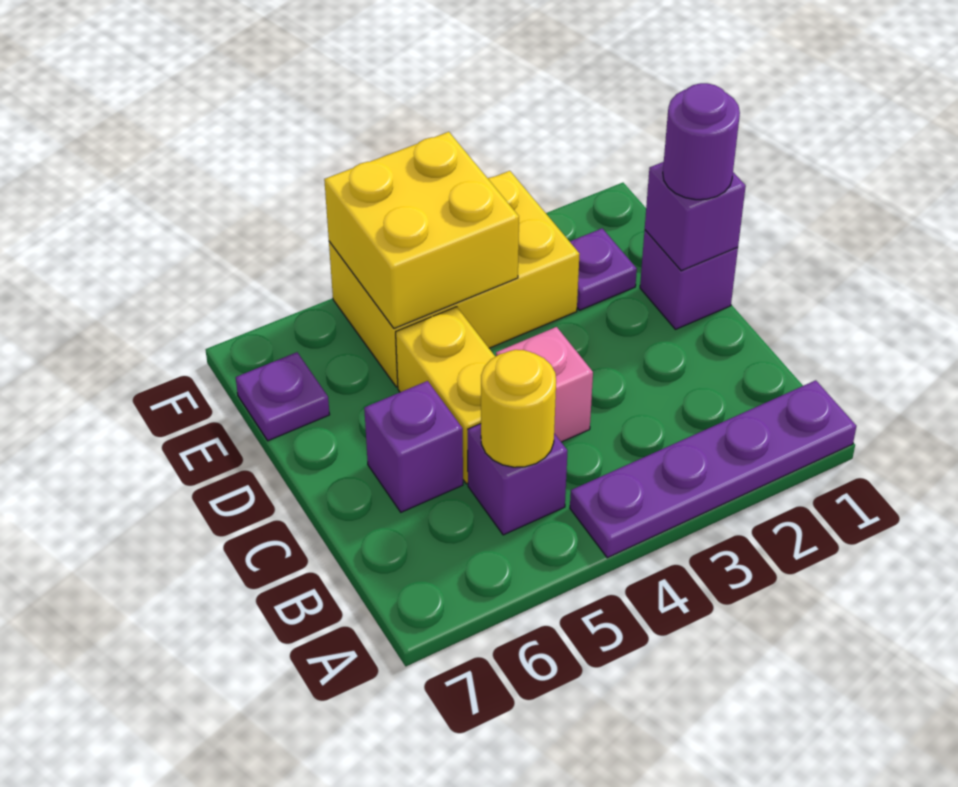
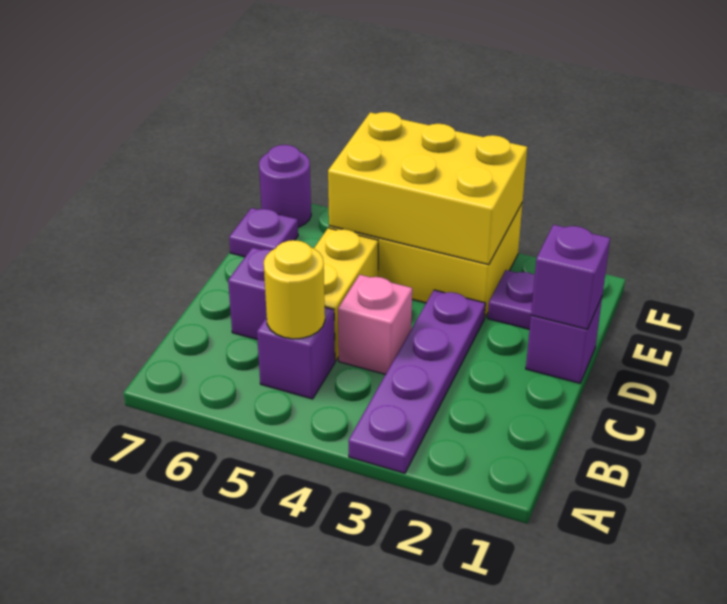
purple 1x4 plate [570,380,856,558] -> purple 1x4 plate turned to [348,290,485,473]
purple 1x1 round brick [663,83,740,200] -> purple 1x1 round brick moved to [259,145,311,227]
yellow 2x2 brick [324,132,519,328] -> yellow 2x3 brick [328,112,527,265]

